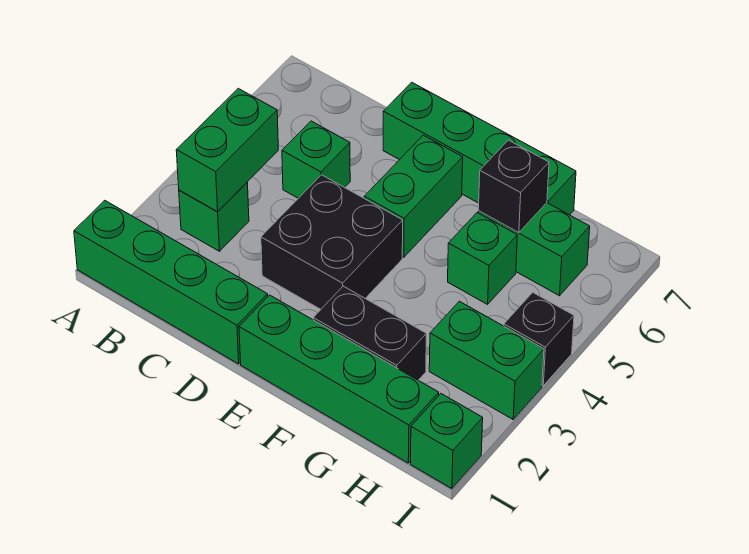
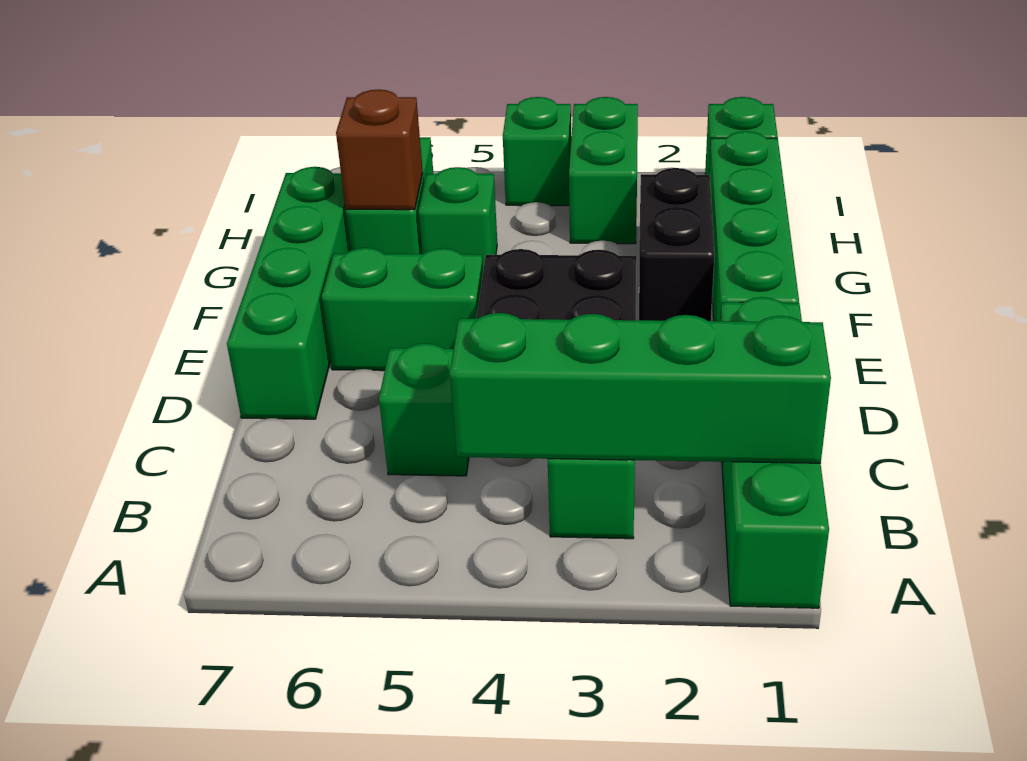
green 1x2 brick [176,88,278,212] -> green 1x4 brick [450,313,831,463]
black 1x1 brick [478,140,549,233] -> brown 1x1 brick [336,89,423,210]
black 1x1 brick [504,293,574,386] -> green 1x1 brick [503,97,571,206]

